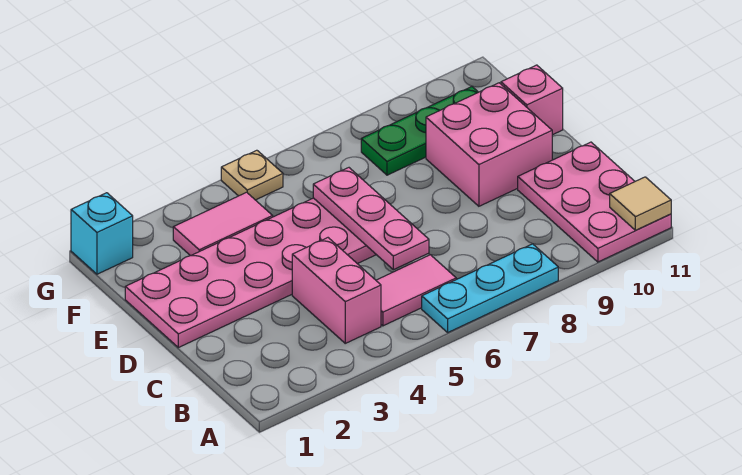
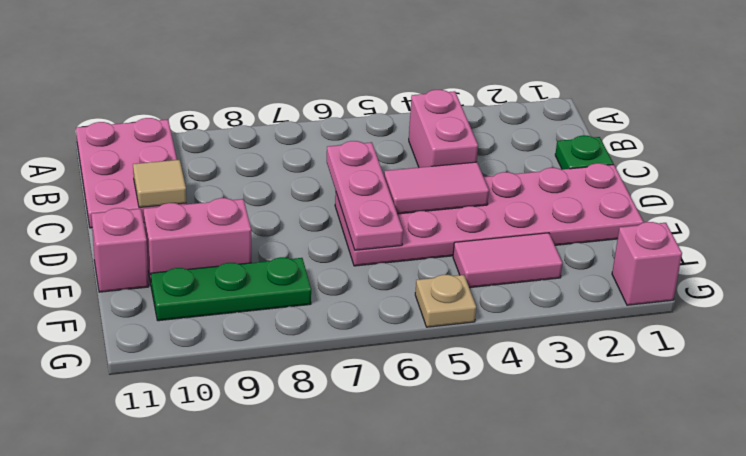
cyan 1x3 plate [422,244,558,332] -> none
tan 1x1 tile [610,177,671,230] -> tan 1x1 tile moved to [133,160,186,207]
pink 1x2 tile [376,255,456,326] -> pink 1x2 tile moved to [384,162,489,214]
none -> green 1x1 plate [555,136,613,169]
pink 2x2 brick [426,83,552,206] -> pink 1x2 brick [144,198,251,283]
cyan 1x1 brick [71,193,133,274] -> pink 1x1 brick [612,222,682,305]

